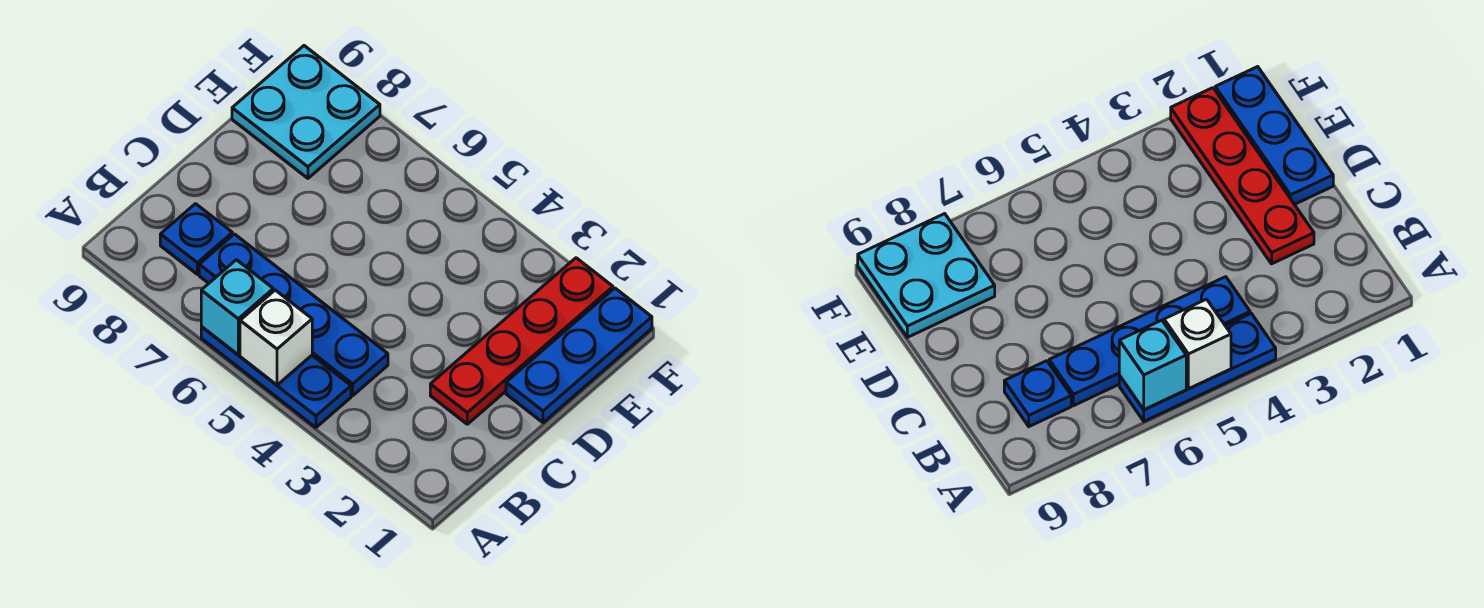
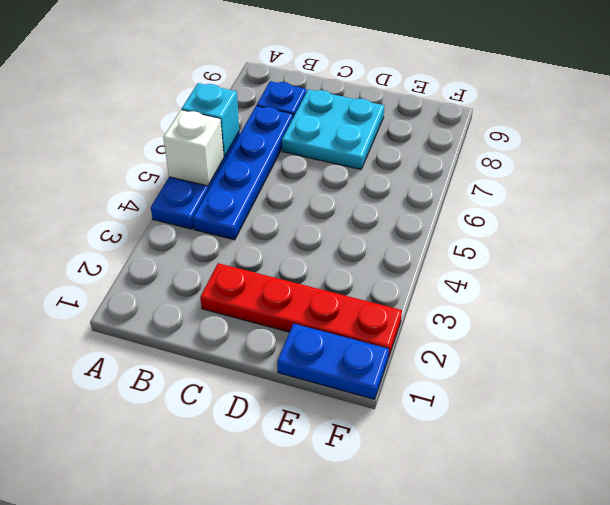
blue 1x3 plate [506,288,652,423] -> blue 1x2 plate [277,324,389,399]
cyan 2x2 plate [232,46,380,178] -> cyan 2x2 plate moved to [282,89,384,169]

